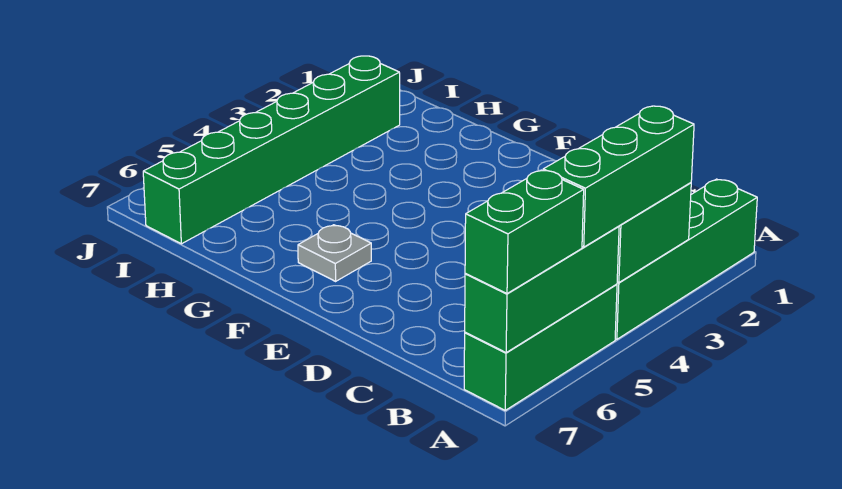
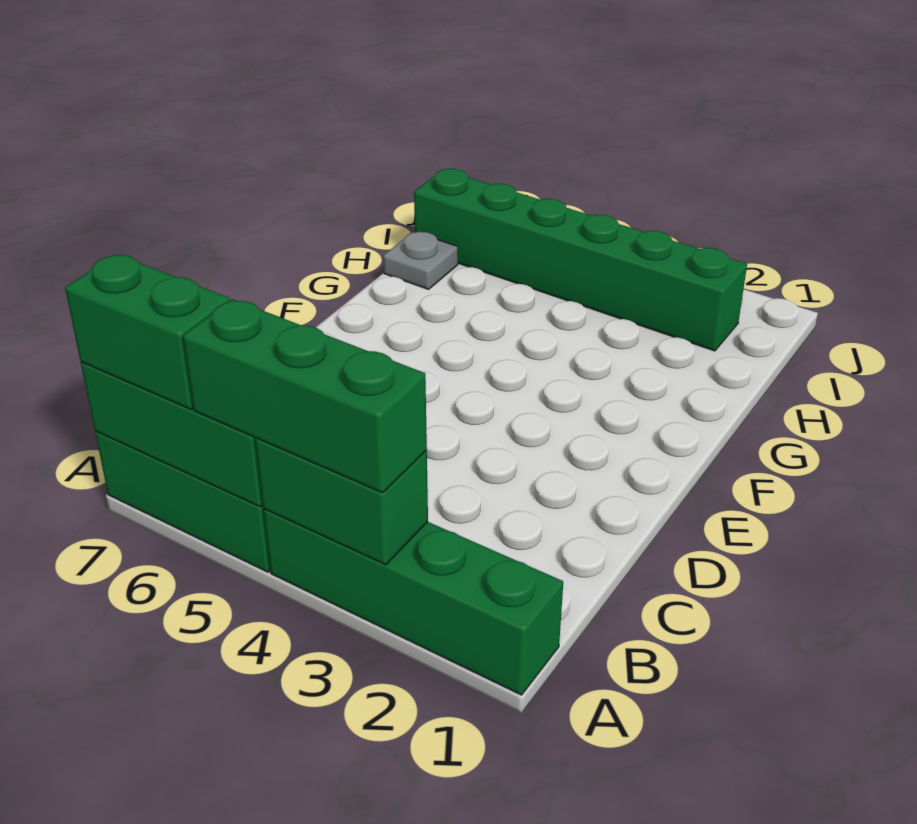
grey 1x1 plate [298,225,371,281] -> grey 1x1 plate moved to [383,232,458,289]

